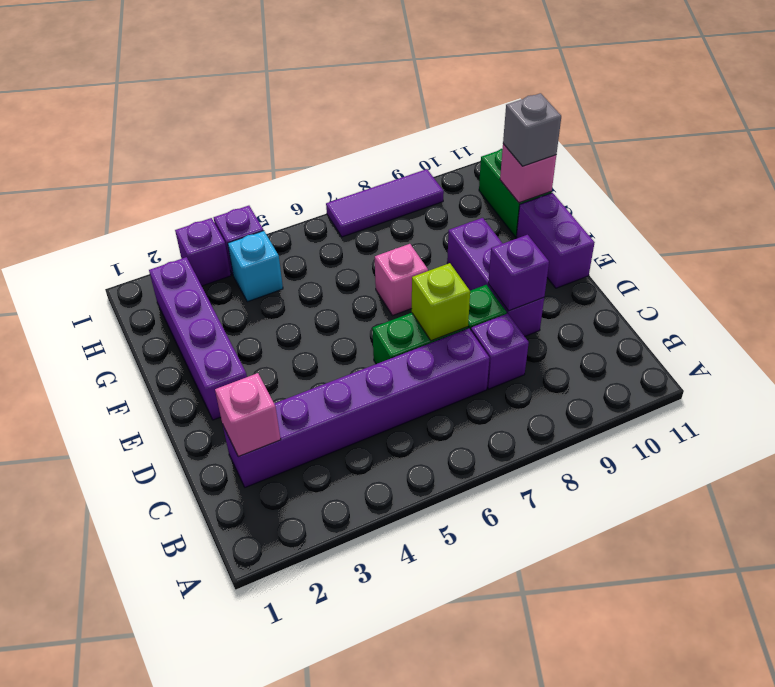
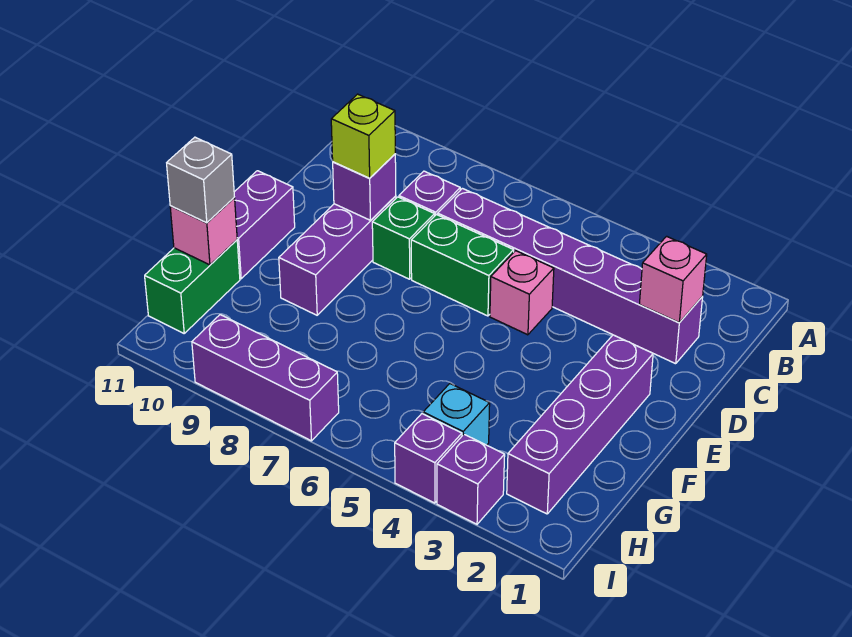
lime 1x1 brick [412,263,470,341] -> lime 1x1 brick moved to [331,94,395,178]
pink 1x1 brick [375,244,428,316] -> pink 1x1 brick moved to [490,251,554,335]
purple 1x3 tile [326,169,444,237] -> purple 1x3 brick [192,315,339,441]

